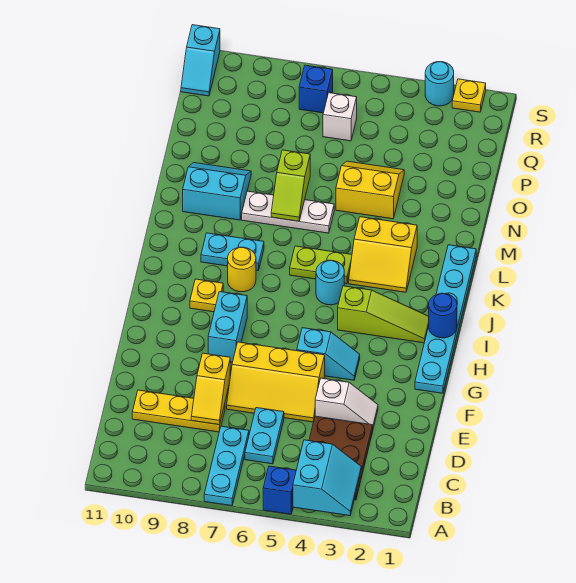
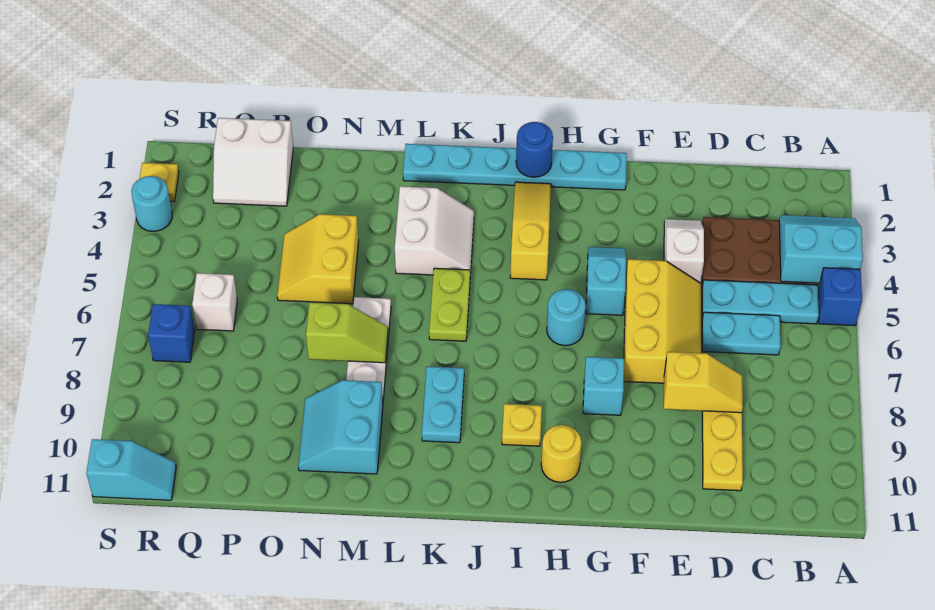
cyan 1x3 plate [204,426,249,506] -> cyan 1x3 plate moved to [702,280,819,324]
cyan 1x2 brick [208,292,247,362] -> cyan 1x1 brick [583,357,624,415]
lime 1x3 slope [338,286,429,343] -> yellow 1x3 slope [510,182,551,280]
cyan 1x1 round brick [316,260,344,305] -> cyan 1x1 round brick moved to [547,289,586,346]
yellow 1x1 round brick [228,247,256,292] -> yellow 1x1 round brick moved to [541,425,582,482]
yellow 2x2 slope [349,217,417,292] -> white 2x2 slope [395,186,474,275]
none -> white 2x2 slope [213,118,293,206]

